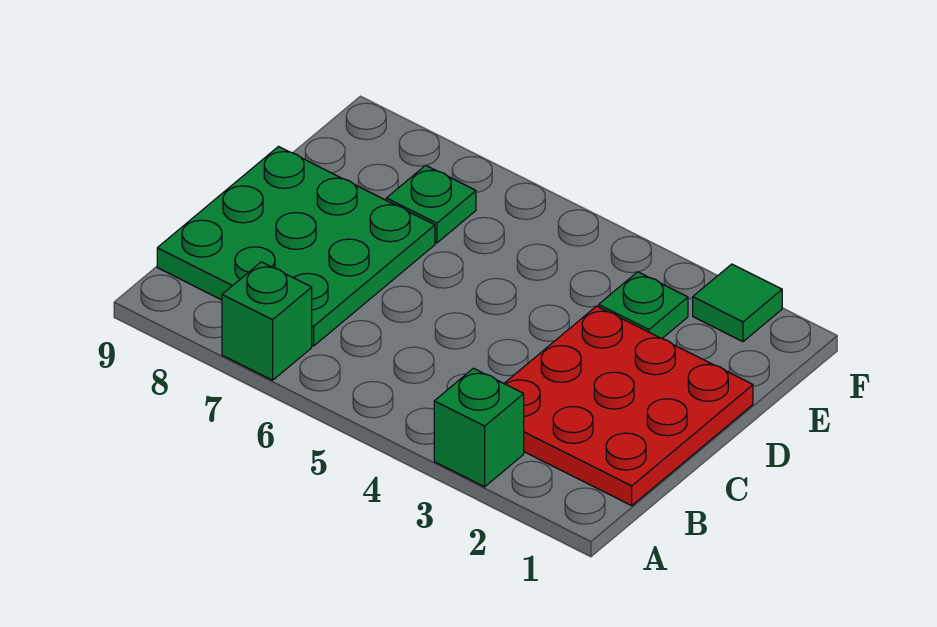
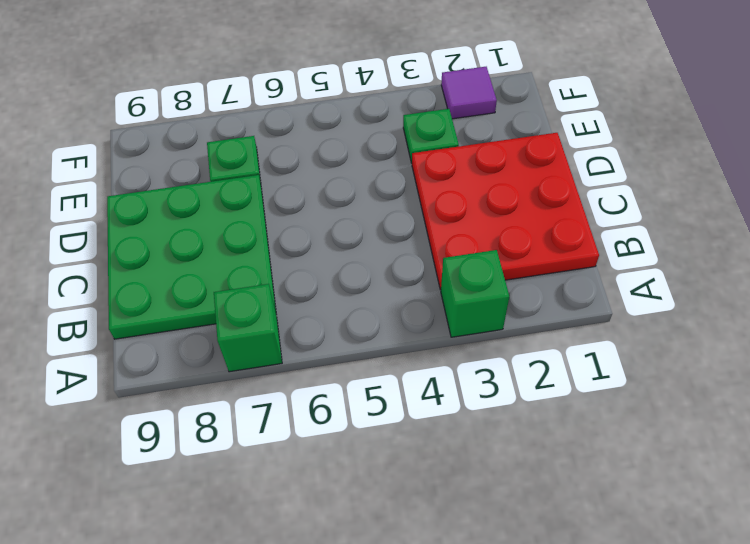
green 1x1 tile [693,264,782,342] -> purple 1x1 tile [441,67,497,119]

